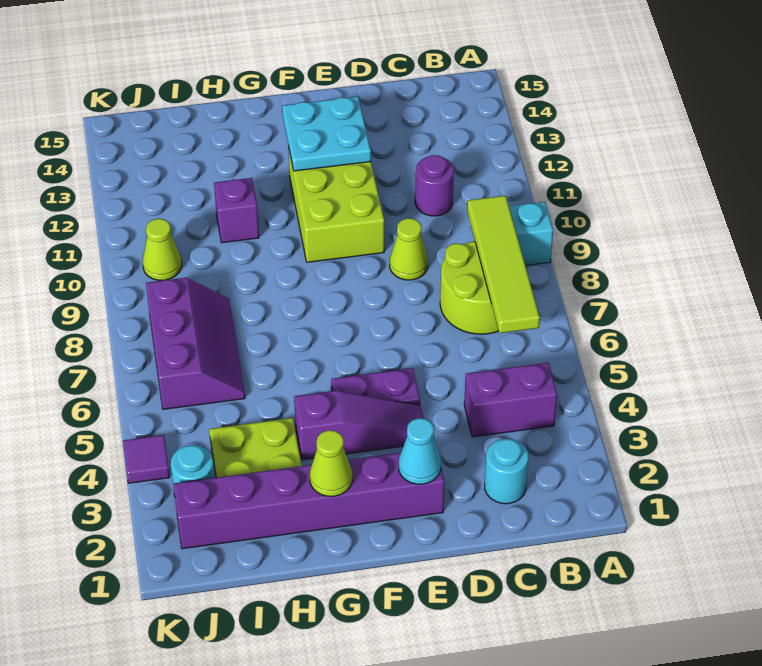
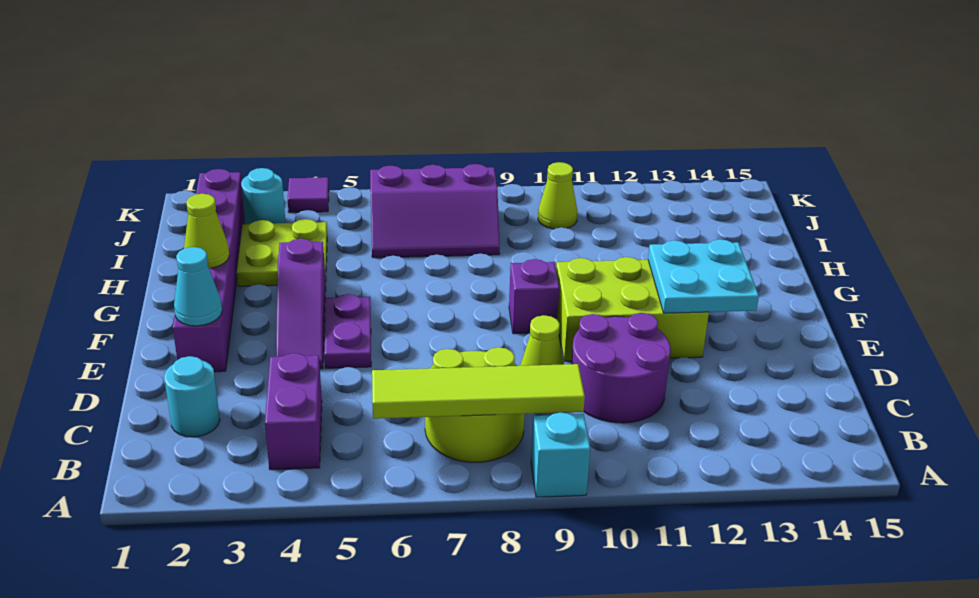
purple 1x1 round brick [415,155,454,216] -> purple 2x2 round brick [571,313,671,423]
purple 1x1 brick [214,178,259,243] -> purple 1x1 brick moved to [509,259,559,334]

